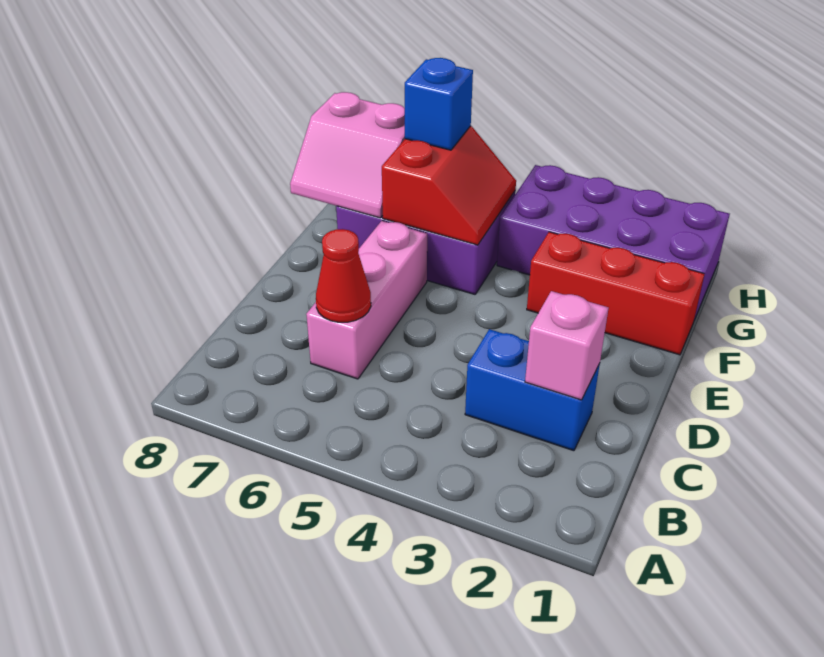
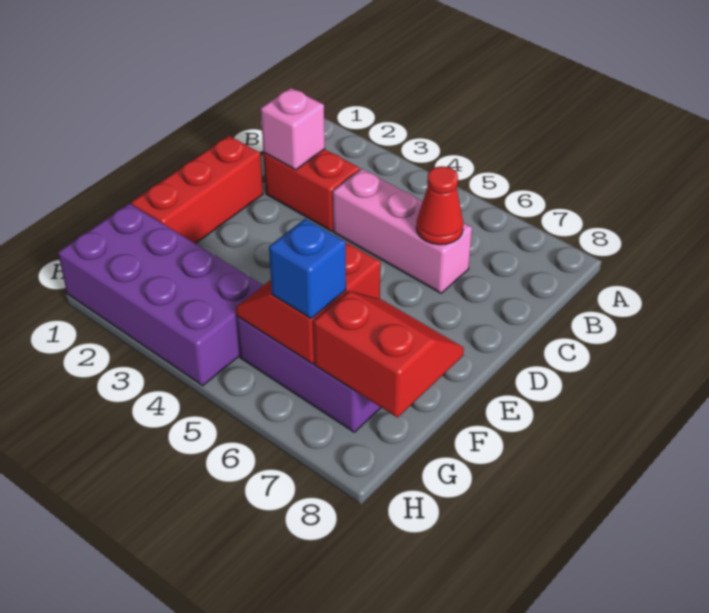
blue 1x2 brick [465,329,600,451] -> red 1x2 brick [263,149,360,231]
pink 1x3 brick [306,221,427,379] -> pink 1x3 brick turned to [333,169,472,293]
red 1x3 brick [527,232,704,355] -> red 1x3 brick turned to [131,136,263,244]
pink 2x2 slope [290,92,405,218] -> red 2x2 slope [313,291,464,418]

